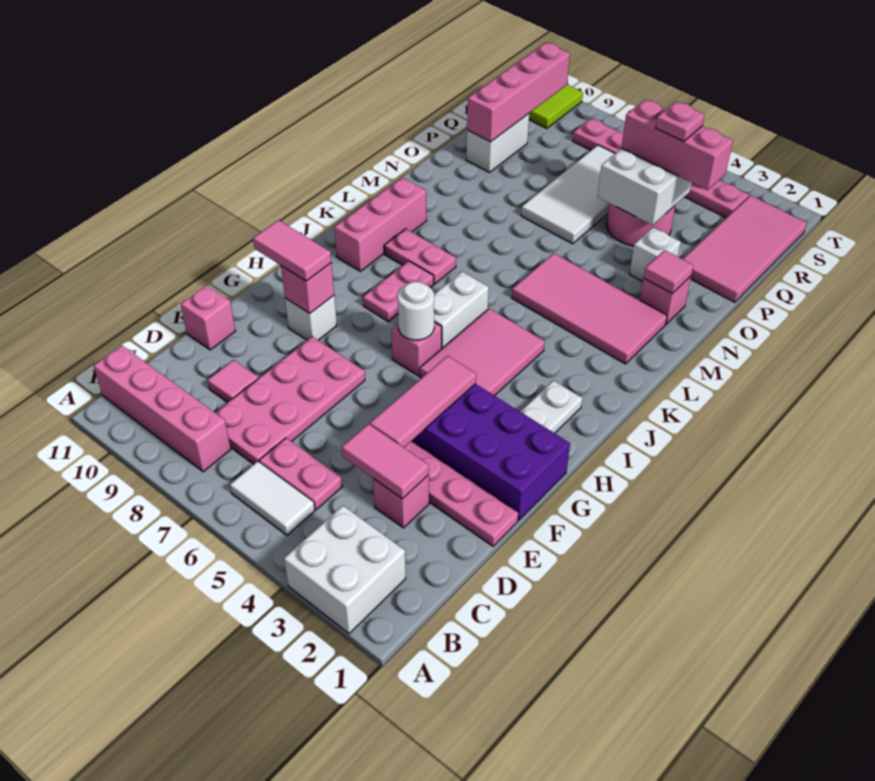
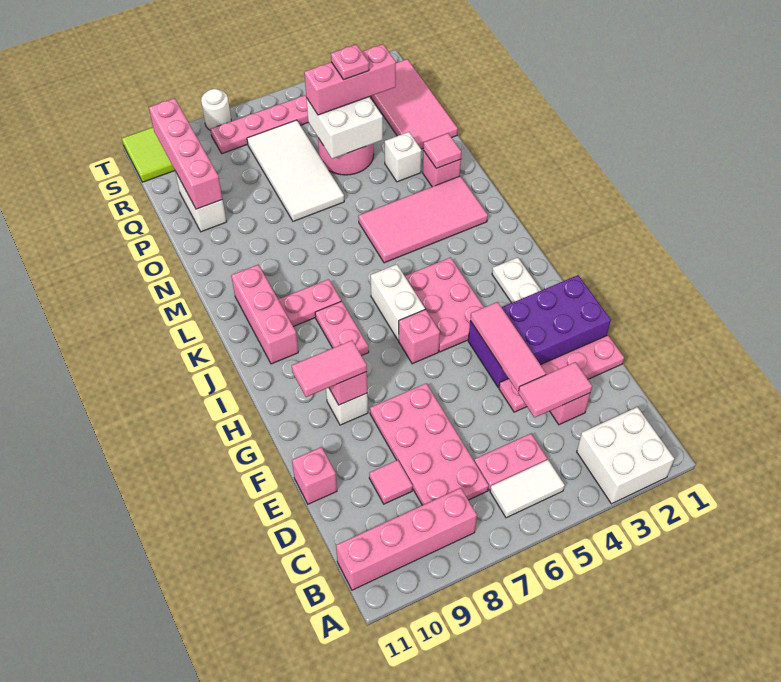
pink 2x3 tile [420,308,545,396] -> pink 2x3 plate [405,257,484,352]
white 1x1 round brick [398,282,434,340] -> white 1x1 round brick moved to [201,89,231,131]

